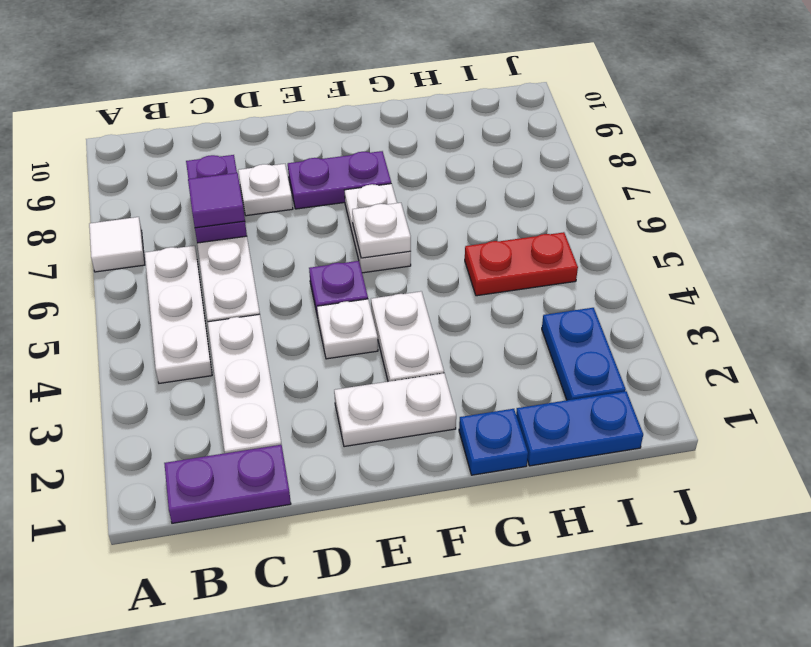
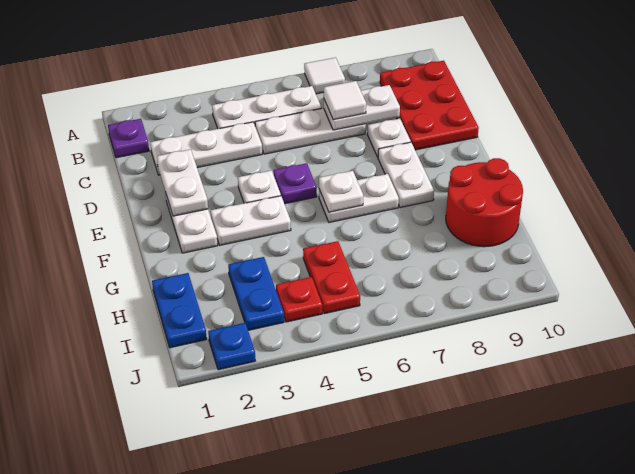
purple 1x2 plate [164,445,291,523] -> purple 1x1 plate [108,119,149,158]
none -> red 2x3 plate [380,61,479,150]
purple 1x2 plate [186,155,247,243] -> white 1x2 plate [324,85,400,130]
purple 1x1 tile [188,173,245,228] -> white 1x1 tile [324,81,366,120]
none -> white 1x2 plate [157,149,208,216]
purple 1x2 plate [288,151,391,209] -> white 1x2 plate [378,142,434,208]
blue 1x1 plate [459,409,528,475] -> blue 1x1 plate moved to [208,323,255,370]
none -> red 2x2 round brick [446,158,523,247]
blue 1x2 plate [542,308,626,400] -> blue 1x2 plate turned to [228,257,284,330]
none -> red 1x1 plate [276,277,322,322]

